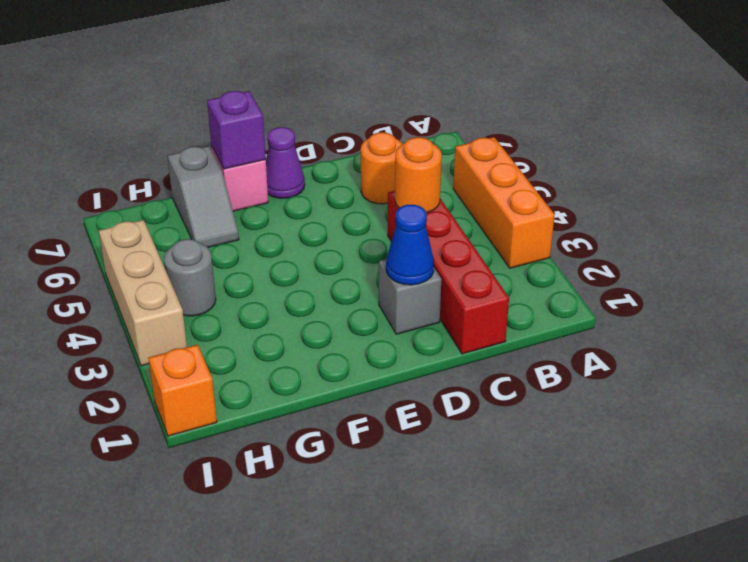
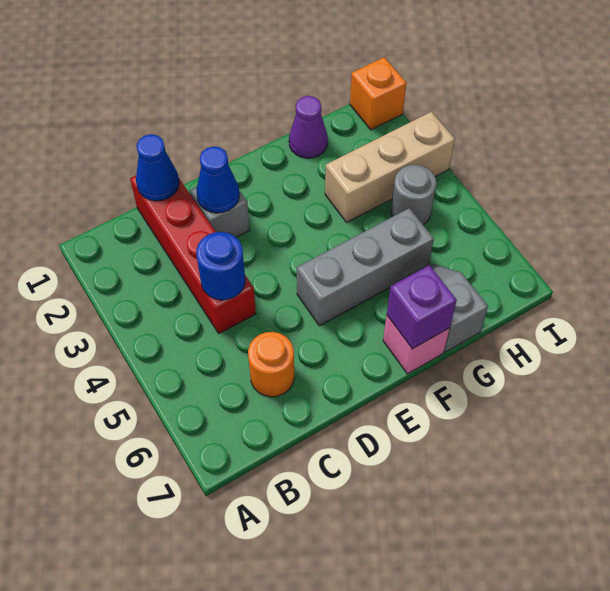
orange 1x3 brick [453,137,555,268] -> none
none -> blue 1x1 cone [136,134,179,201]
orange 1x1 round brick [395,137,442,213] -> blue 1x1 round brick [196,232,245,300]
none -> grey 1x3 brick [297,208,434,326]
purple 1x1 cone [266,127,305,198] -> purple 1x1 cone moved to [289,96,328,158]
tan 1x3 brick [99,220,187,366] -> tan 1x3 brick turned to [325,112,455,222]

